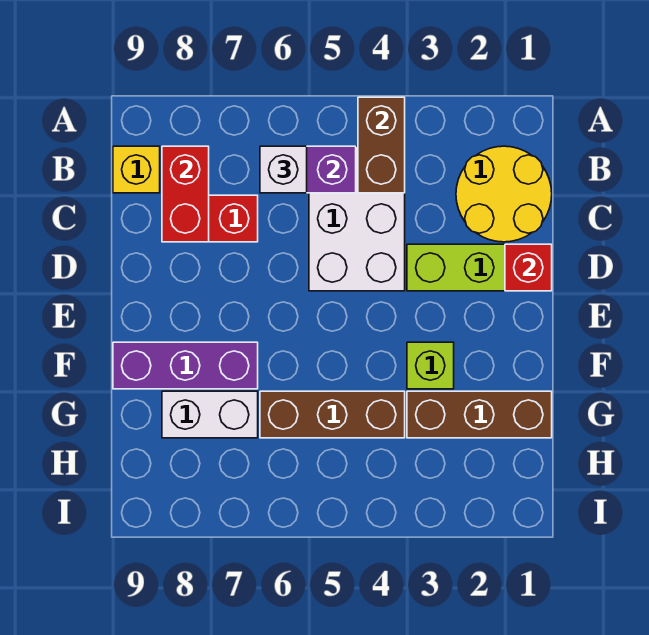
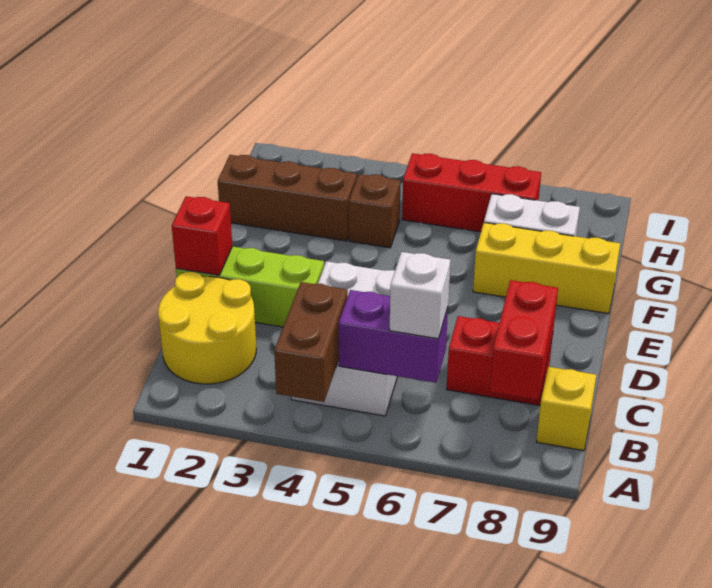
lime 1x1 brick [407,342,454,389] -> none
purple 1x3 brick [113,342,258,389] -> yellow 1x3 brick [473,223,620,314]
brown 1x3 brick [260,391,405,438] -> brown 1x1 brick [349,174,401,248]
none -> red 1x3 brick [402,153,541,232]

